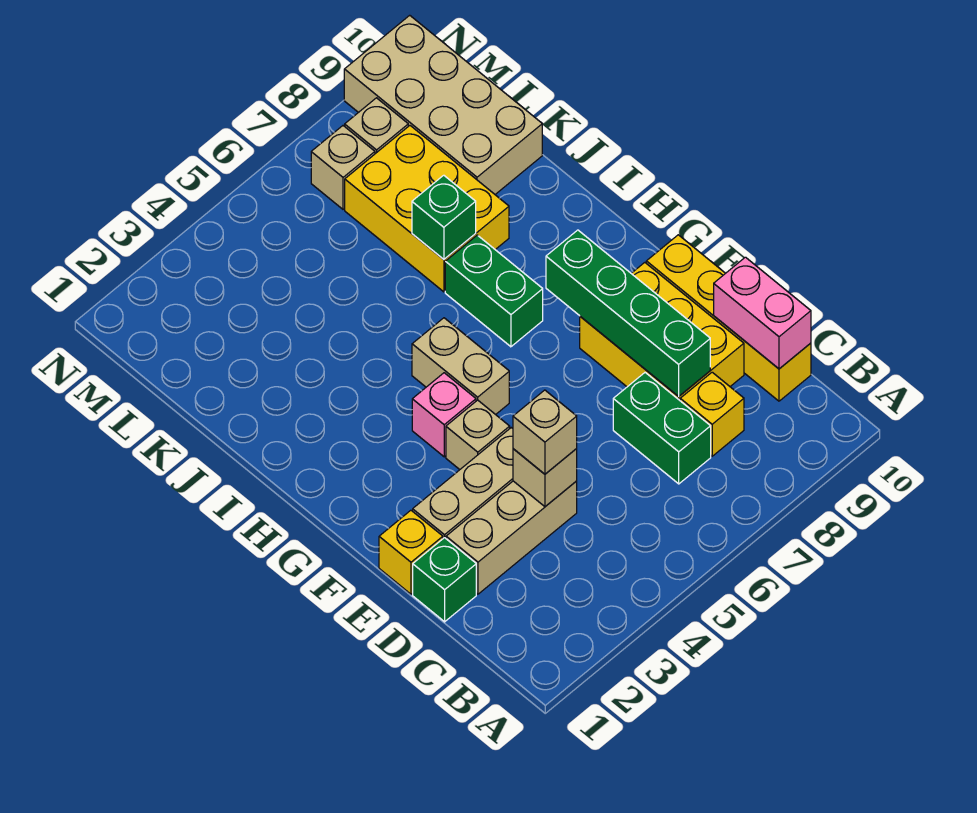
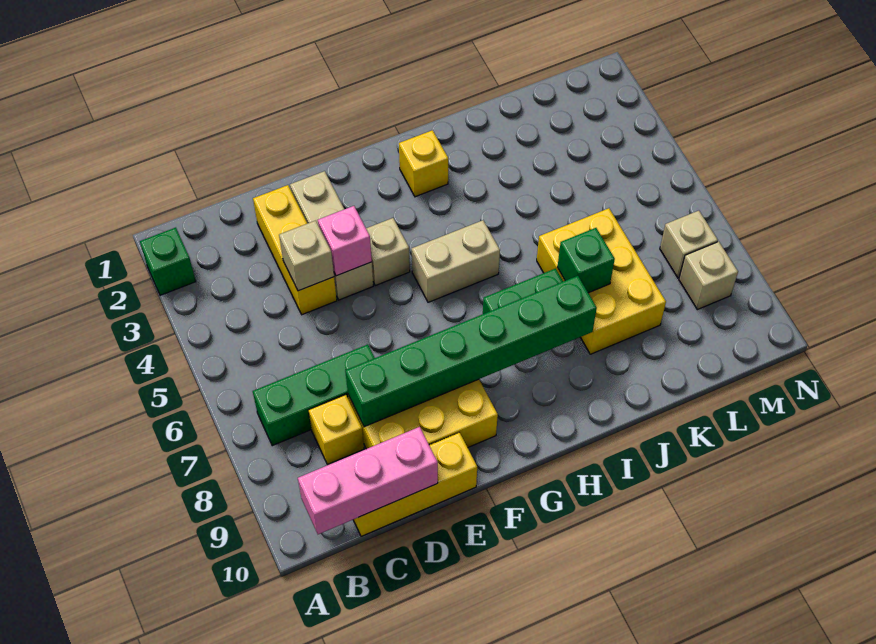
green 1x2 brick [613,373,711,484] -> green 1x3 brick [253,344,375,446]
yellow 1x4 brick [646,235,811,401] -> yellow 1x3 brick [353,432,477,536]
pink 1x2 brick [714,257,811,369] -> pink 1x3 brick [298,427,438,534]
green 1x1 brick [413,538,476,622] -> green 1x1 brick moved to [140,228,196,295]
tan 1x3 brick [446,481,577,594] -> yellow 1x3 brick [253,185,337,315]
tan 1x1 brick [513,390,577,474] -> none
green 1x4 brick [546,230,710,397] -> green 1x6 brick [345,276,597,427]
yellow 1x1 brick [379,510,443,594] -> yellow 1x1 brick moved to [399,130,448,197]
pink 1x1 brick [412,373,476,457] -> pink 1x1 brick moved to [318,206,372,276]
yellow 2x3 brick [345,126,509,292] -> yellow 2x3 brick turned to [537,208,666,354]
tan 2x4 brick [344,15,542,194] -> none

